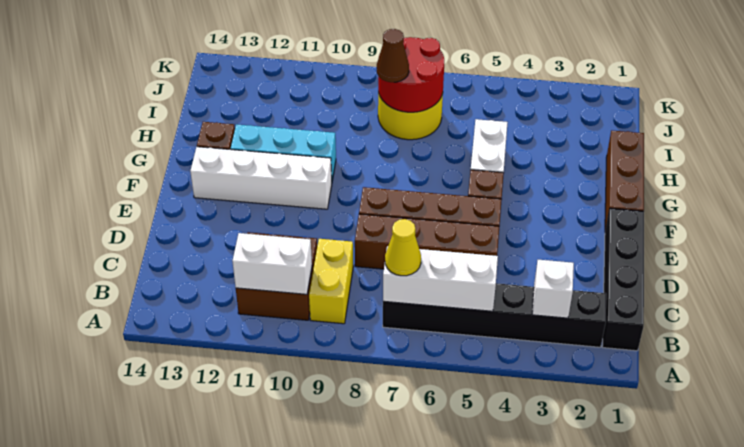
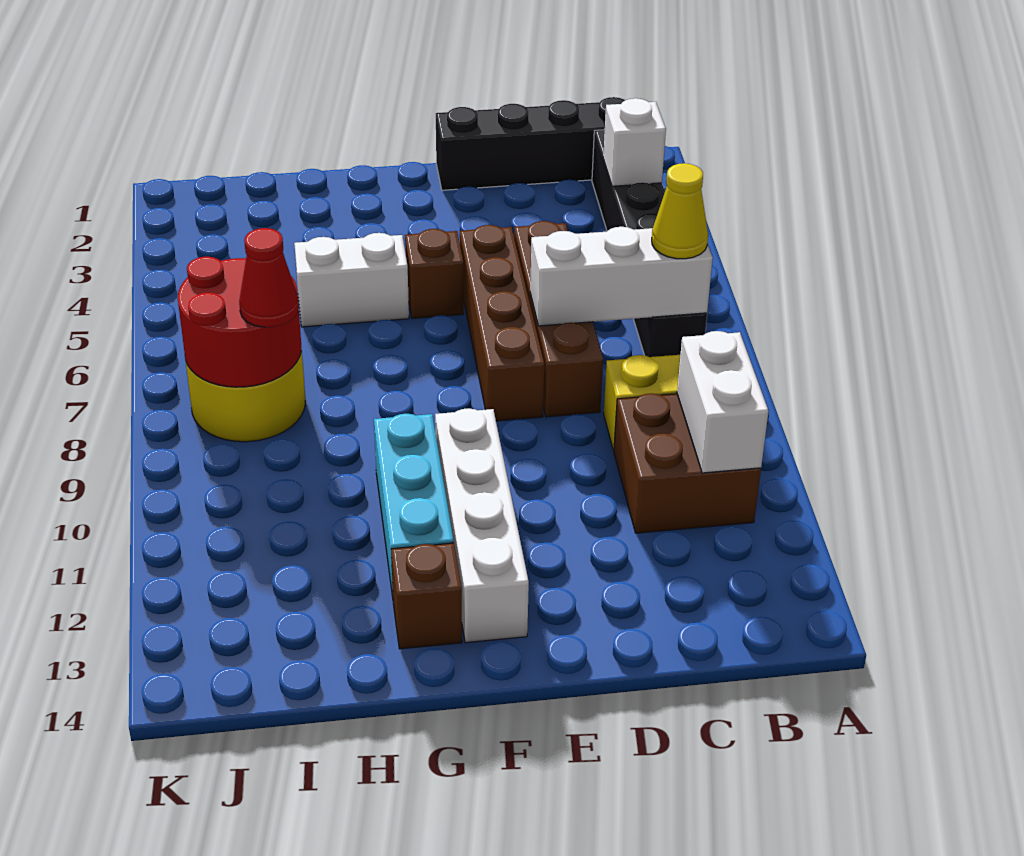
white 1x3 brick [383,246,498,311] -> white 1x3 brick turned to [530,227,713,326]
brown 1x3 brick [605,131,644,231] -> none
brown 1x1 cone [377,29,409,82] -> red 1x1 cone [239,228,299,327]

